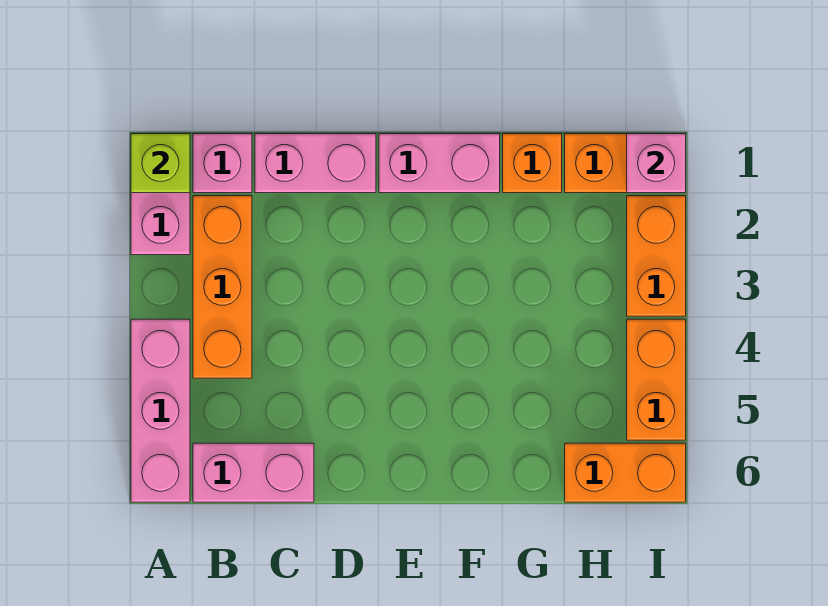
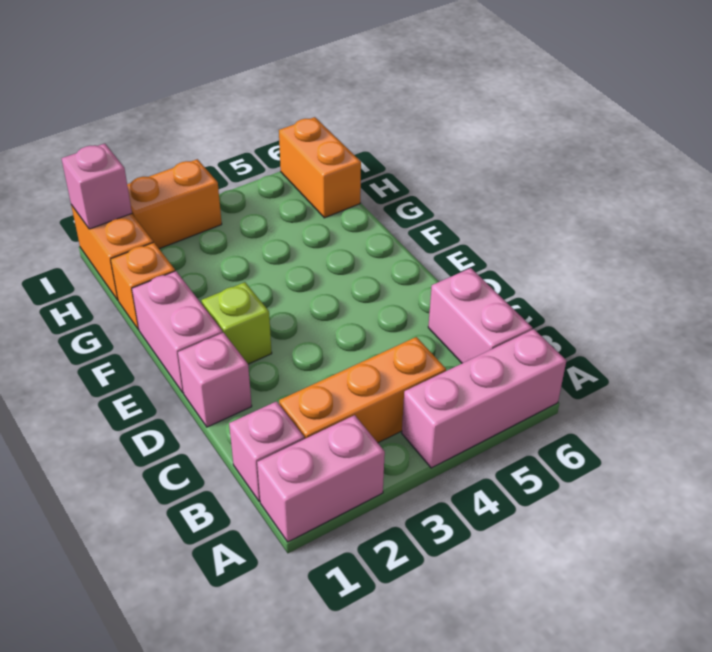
lime 1x1 brick [131,134,190,193] -> lime 1x1 brick moved to [202,282,272,364]
pink 1x2 brick [255,134,376,193] -> pink 1x1 brick [178,333,252,427]
orange 1x2 brick [627,319,686,440] -> none

